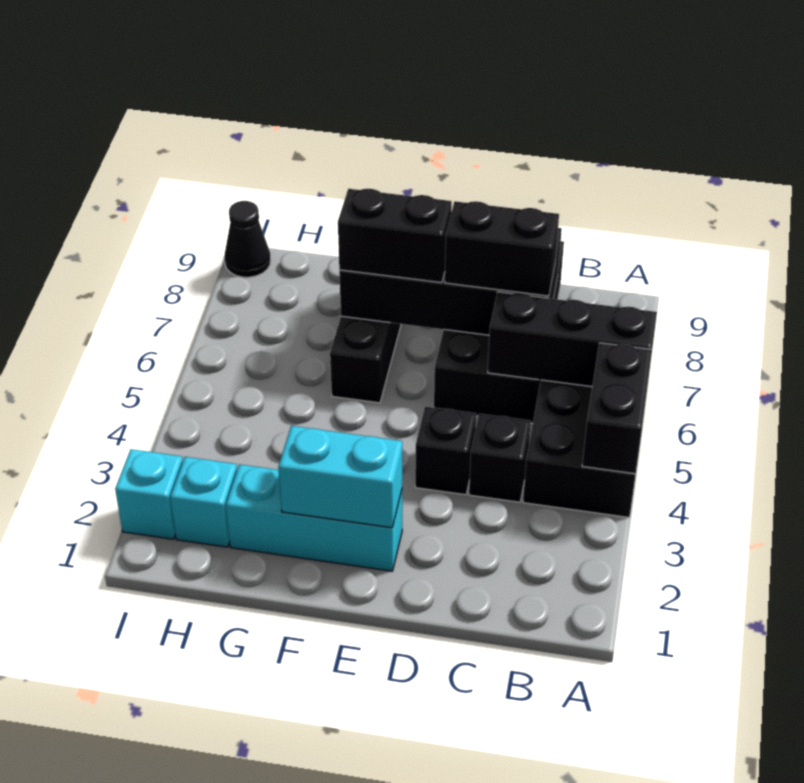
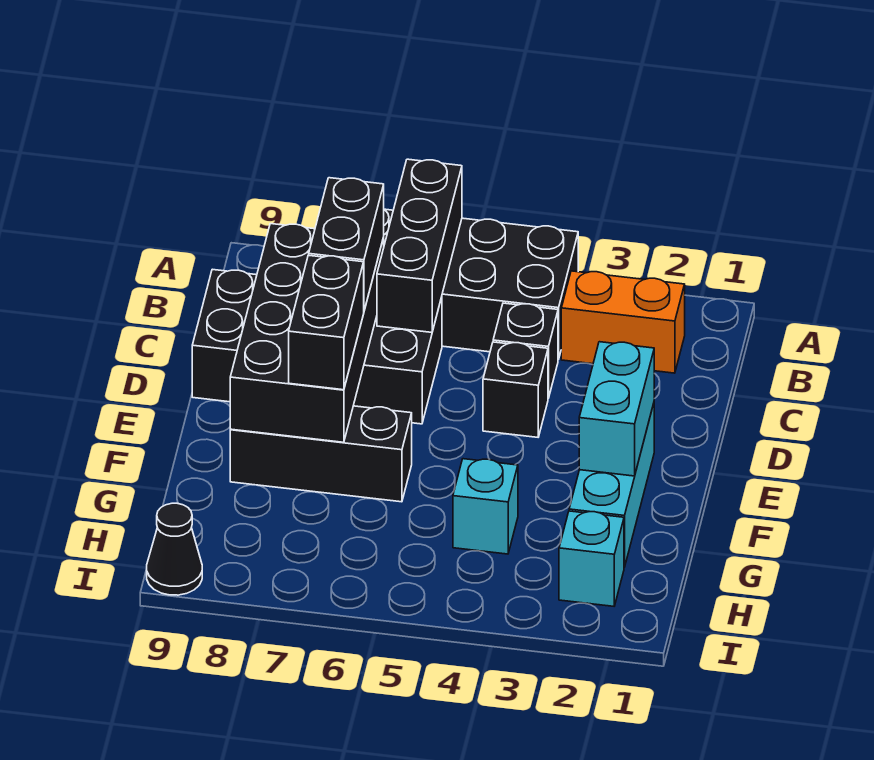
black 1x2 brick [582,343,652,474] -> none
none -> orange 1x2 brick [561,271,685,373]
cyan 1x1 brick [115,449,183,539] -> cyan 1x1 brick moved to [453,459,518,554]

